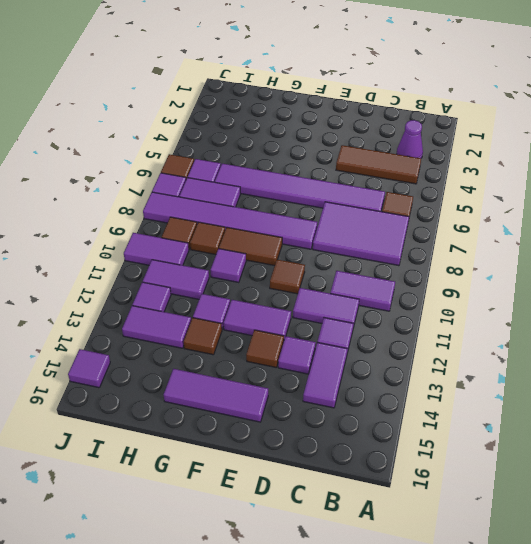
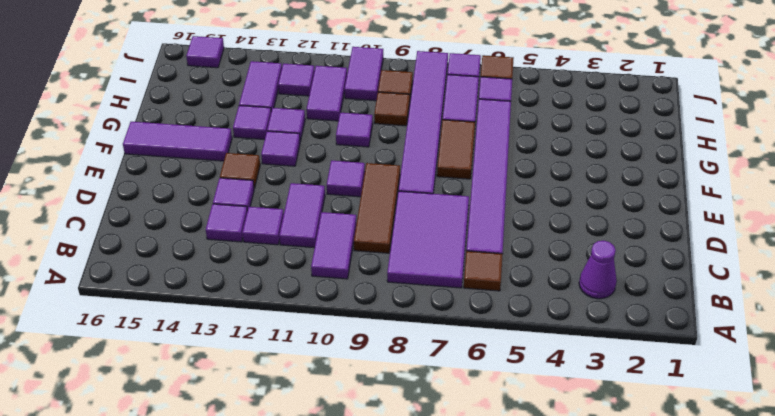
brown 1x3 tile [336,145,421,184] -> brown 1x3 tile moved to [354,163,400,253]
purple 1x2 tile [303,342,348,408] -> purple 1x1 tile [206,204,247,242]
brown 1x1 tile [270,260,305,294] -> purple 1x1 tile [327,161,365,197]
purple 1x2 tile [224,300,291,339] -> purple 1x1 tile [261,131,300,166]
purple 1x3 tile [164,369,268,422] -> purple 1x3 tile turned to [123,122,232,161]
brown 1x2 tile [219,227,282,266] -> brown 1x2 tile moved to [437,120,475,179]
brown 1x1 tile [184,318,222,355] -> purple 1x1 tile [233,106,271,140]

